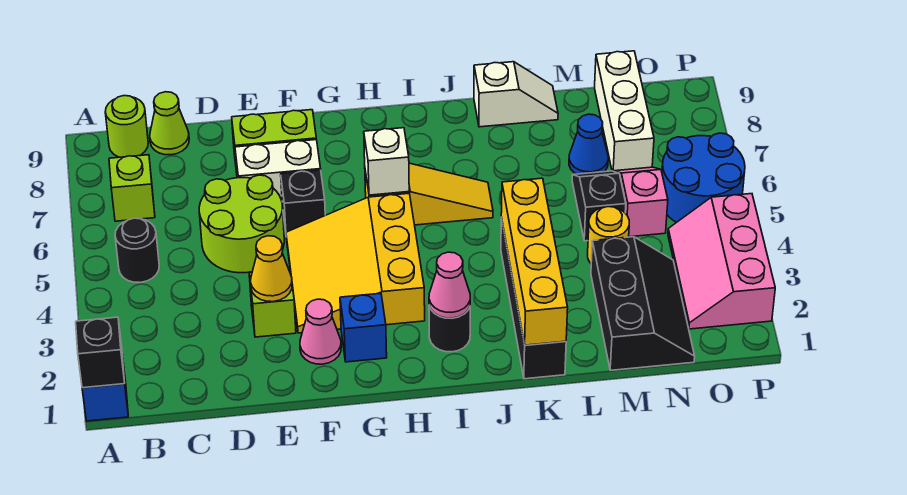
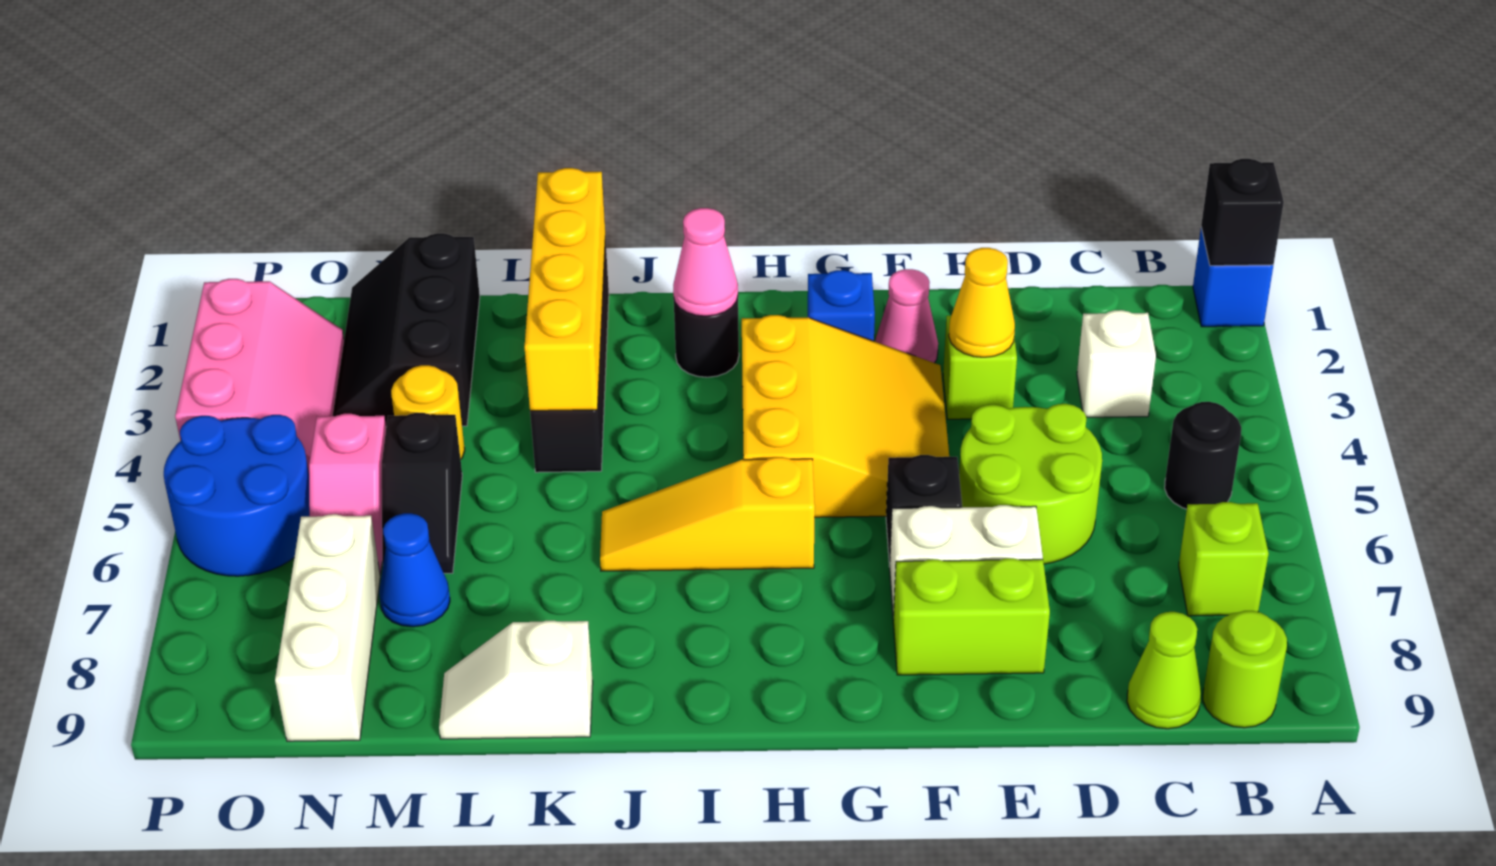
white 1x1 brick [364,128,409,195] -> white 1x1 brick moved to [1077,310,1156,417]

